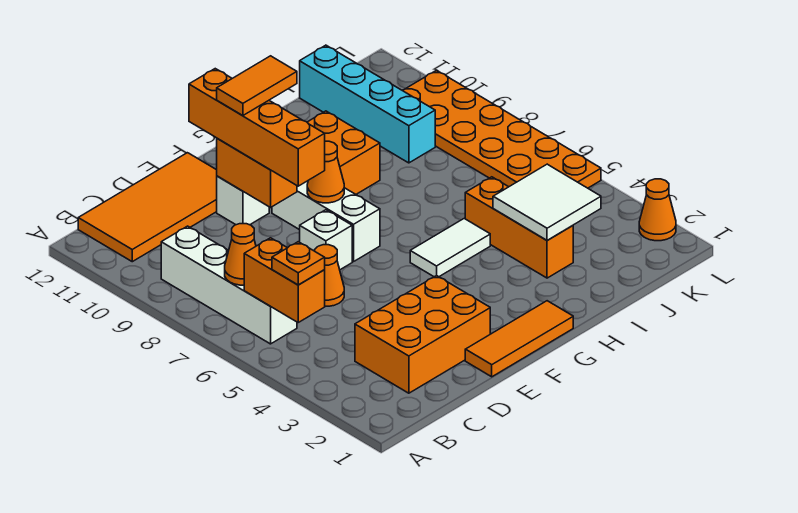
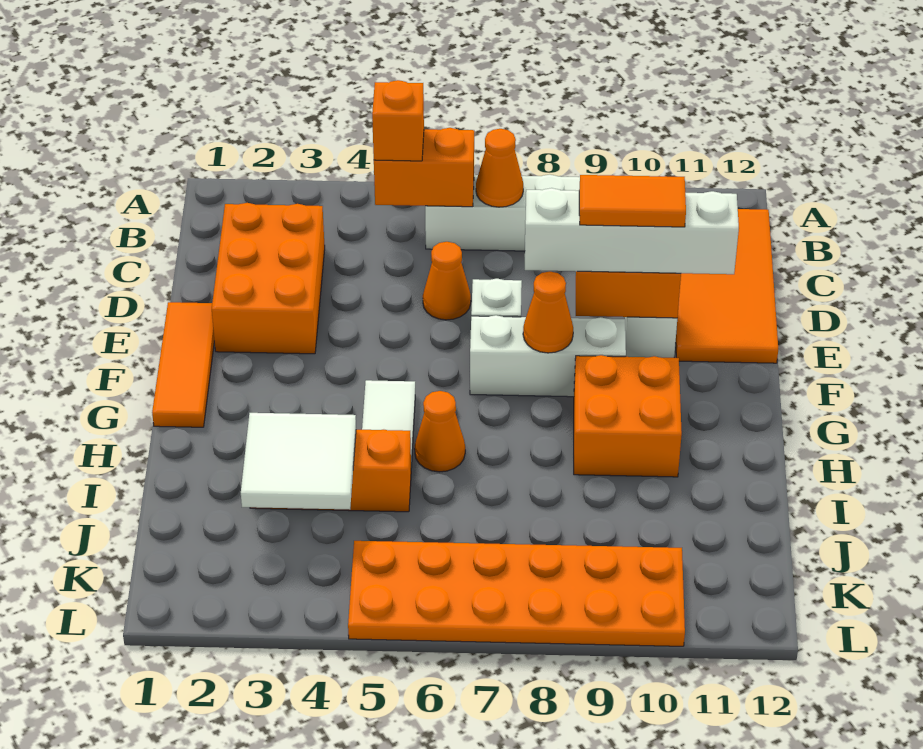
orange 1x1 plate [272,242,325,285] -> orange 1x1 brick [372,80,424,161]
orange 1x4 brick [189,69,325,186] -> white 1x4 brick [525,188,739,274]
orange 1x2 tile [217,56,297,116] -> orange 1x2 tile turned to [579,175,686,227]
cyan 1x4 brick [300,45,435,163] -> none
orange 1x1 cone [639,179,676,241] -> orange 1x1 cone moved to [415,391,465,472]

